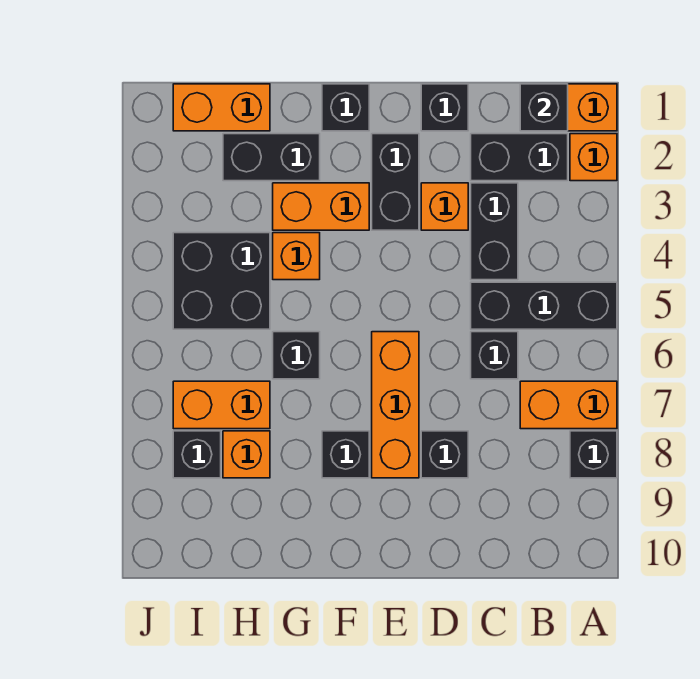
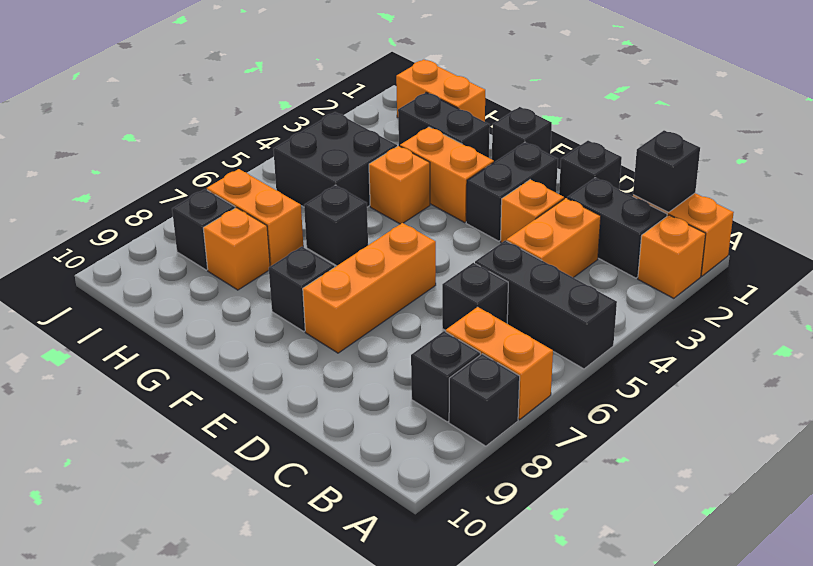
black 1x2 brick [471,183,518,280] -> orange 1x2 brick [507,198,601,278]
black 1x1 brick [421,431,468,478] -> black 1x1 brick moved to [411,331,480,422]

